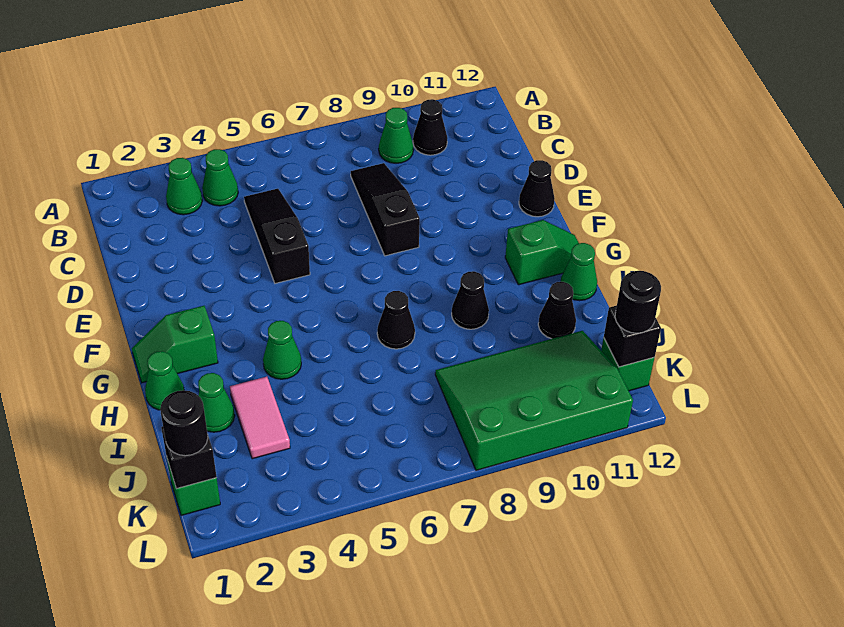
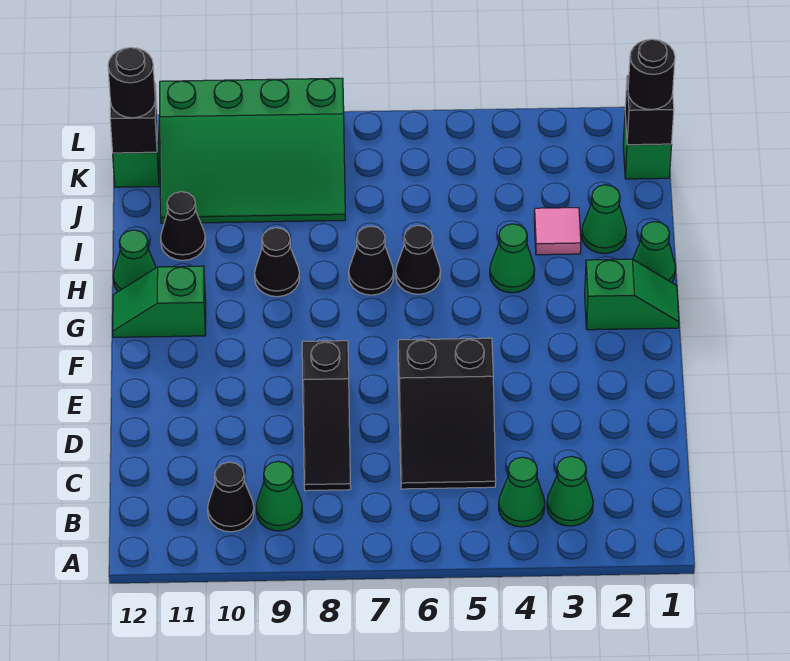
black 1x3 slope [244,189,310,283] -> black 2x3 slope [398,338,496,489]
black 1x1 cone [519,160,555,217] -> black 1x1 cone moved to [396,225,441,294]
pink 1x2 tile [230,377,290,459] -> pink 1x1 tile [534,208,581,255]

